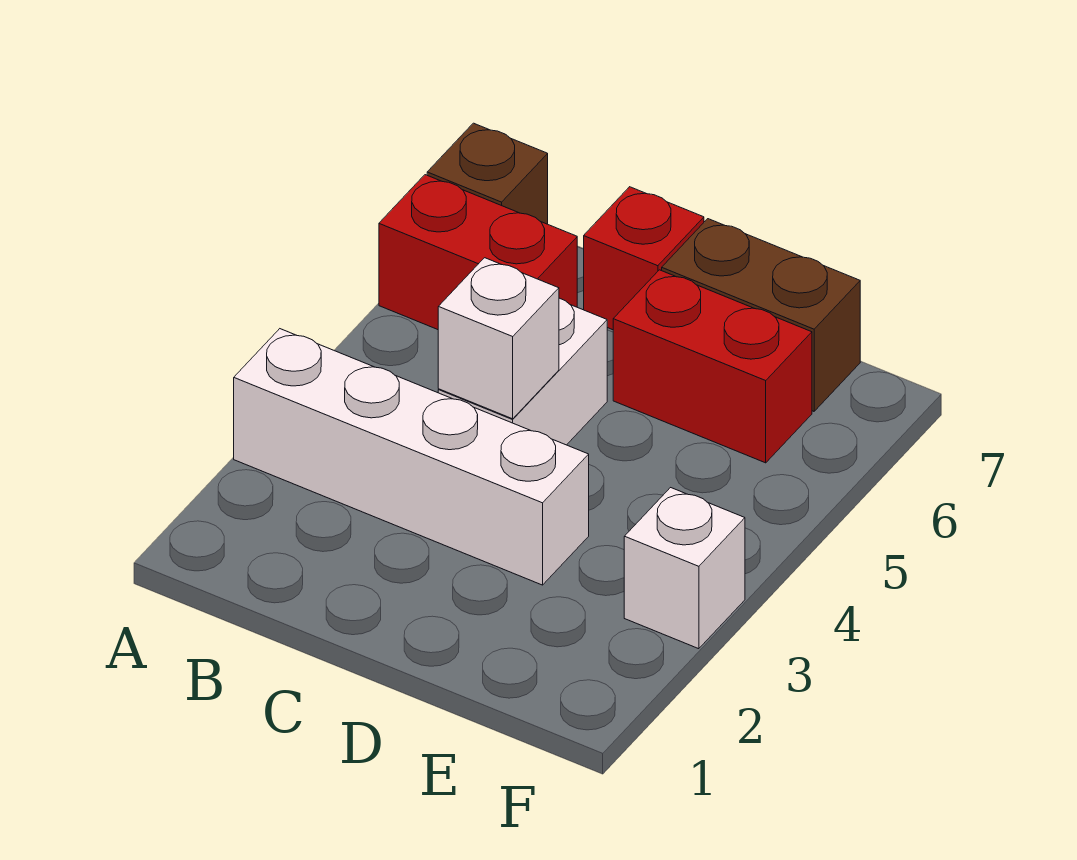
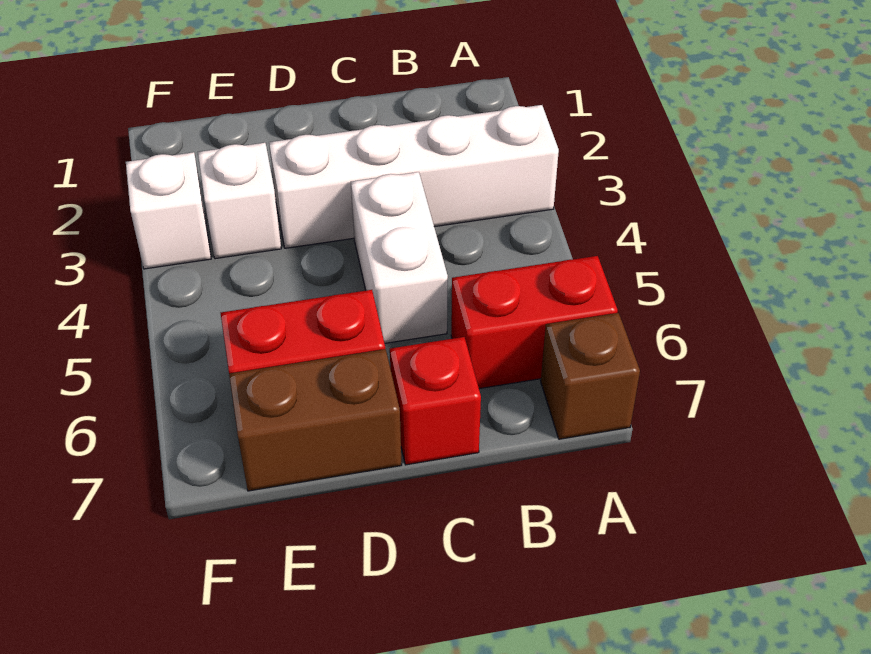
white 1x1 brick [438,258,559,419] -> white 1x1 brick moved to [198,143,281,259]

